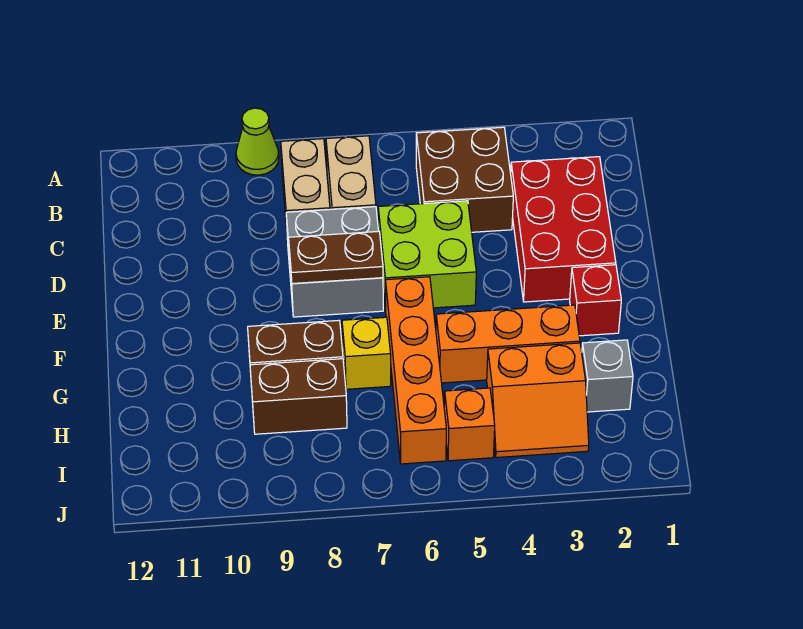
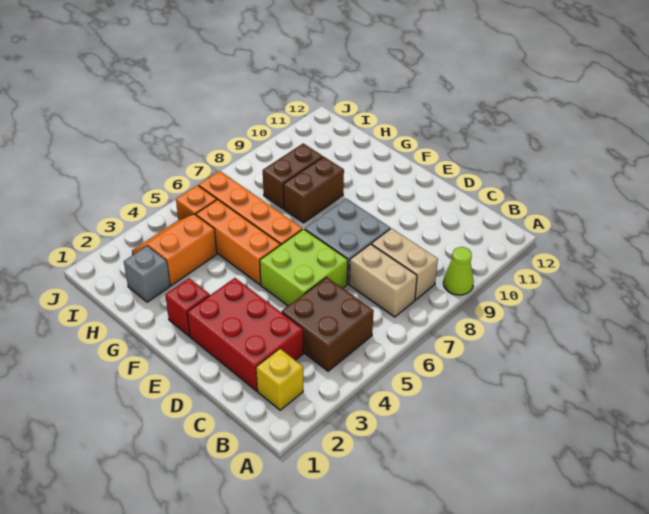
brown 1x2 plate [289,231,383,284] -> none
orange 1x3 brick [436,305,580,383] -> orange 1x3 brick turned to [196,199,280,285]
yellow 1x1 brick [342,317,391,389] -> yellow 1x1 brick moved to [256,349,303,410]

